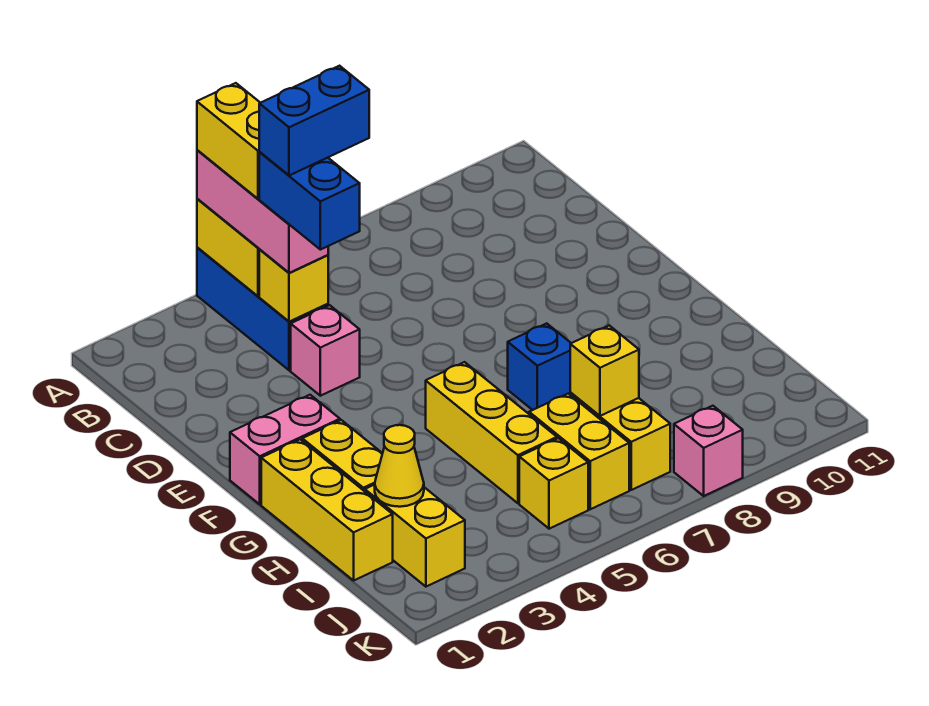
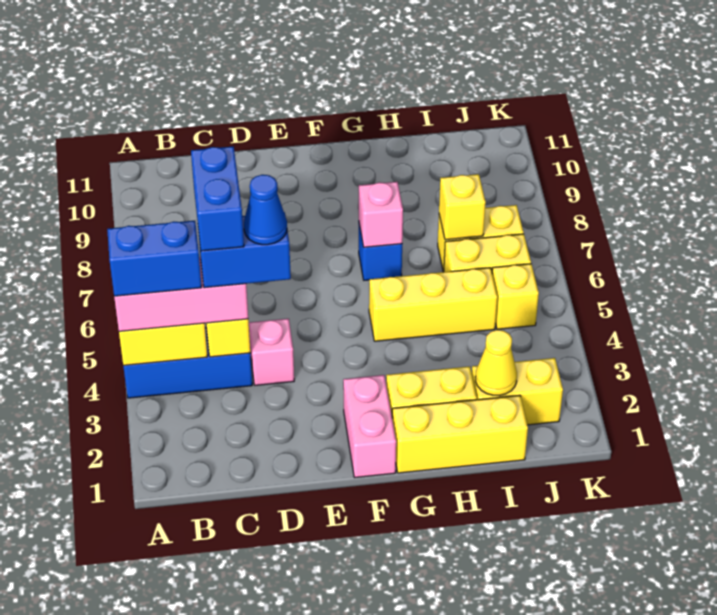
yellow 1x2 brick [197,83,260,199] -> blue 1x2 brick [107,221,202,296]
none -> blue 1x1 cone [244,175,287,245]
pink 1x1 brick [674,406,743,496] -> pink 1x1 brick moved to [359,182,403,247]

